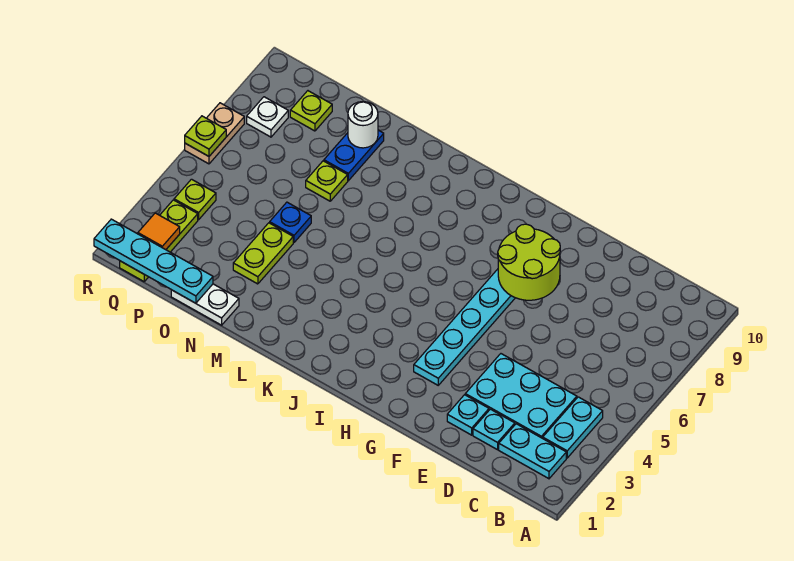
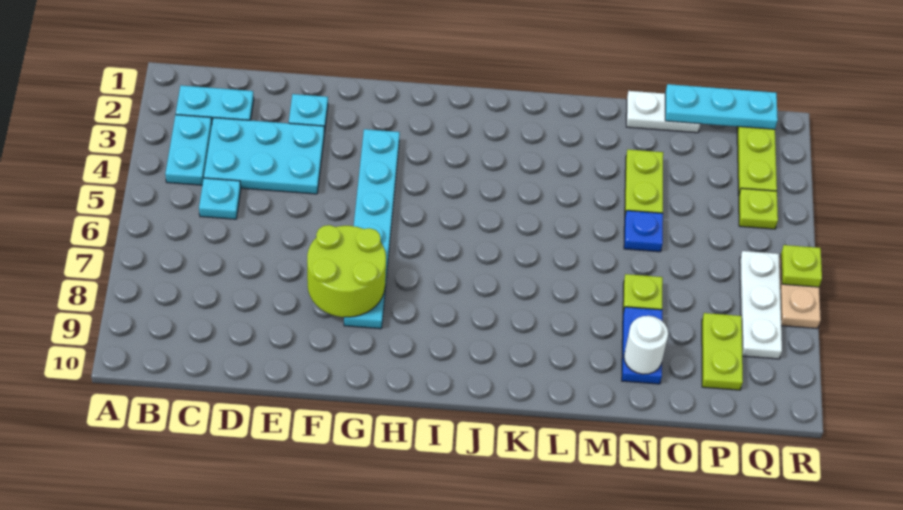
cyan 1x1 plate [473,409,515,450] -> cyan 1x1 plate moved to [199,178,241,219]
cyan 1x4 plate [94,219,213,303] -> cyan 1x3 plate [665,84,778,129]
lime 1x1 plate [290,91,332,131] -> lime 1x2 plate [702,313,743,390]
orange 1x1 tile [138,213,180,250] -> none
white 1x1 plate [247,97,288,137] -> white 1x3 plate [740,251,782,359]

